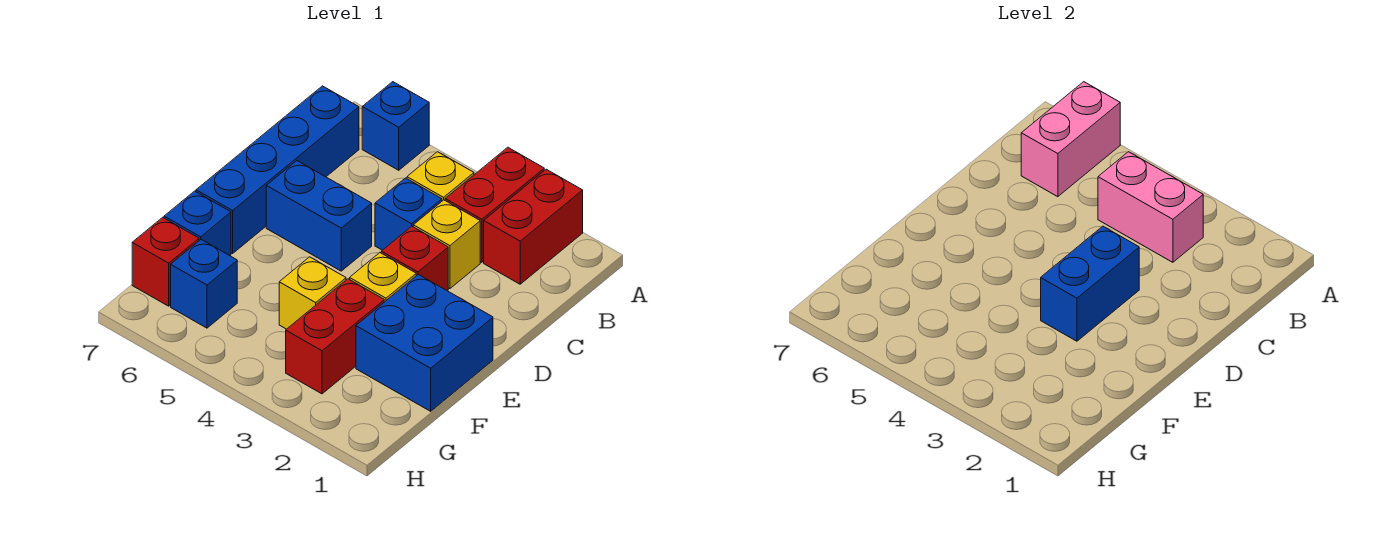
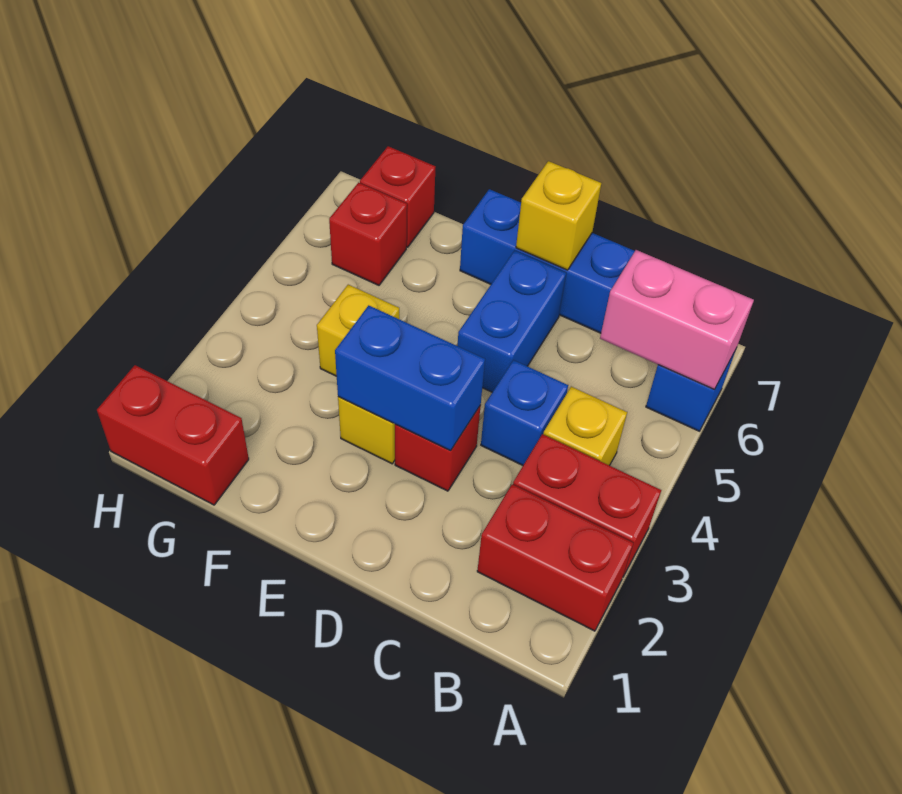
pink 1x2 brick [1098,152,1203,262] -> none
yellow 1x1 brick [413,200,480,289] -> yellow 1x1 brick moved to [516,161,601,270]
blue 2x2 brick [356,274,493,411] -> none
red 1x2 brick [286,279,384,394] -> red 1x2 brick moved to [97,365,249,505]
blue 1x1 brick [164,191,231,256] -> none
blue 1x1 brick [171,240,237,328] -> red 1x1 brick [329,183,407,285]

